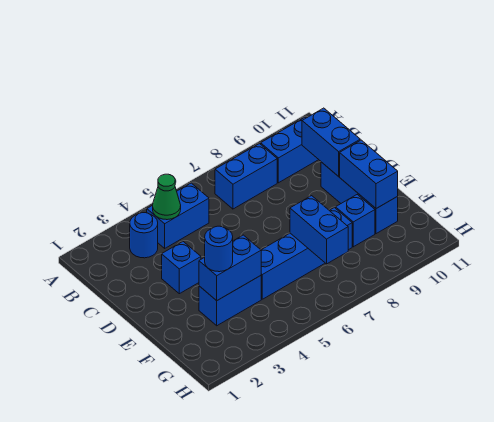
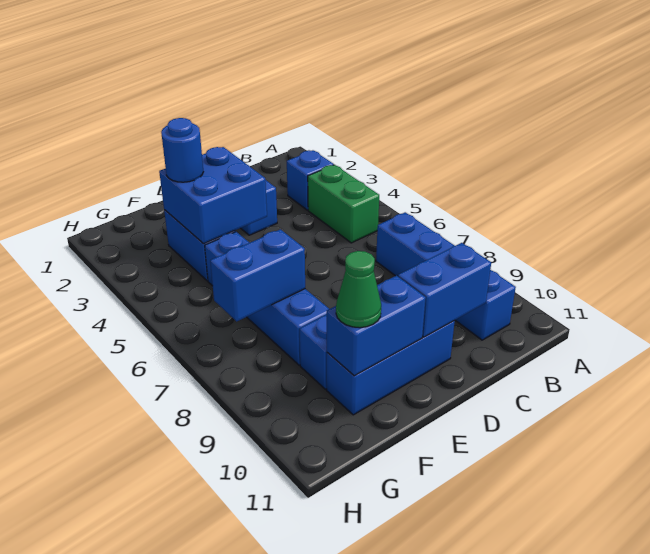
blue 1x1 round brick [130,213,158,258] -> blue 1x1 brick [287,150,334,210]
blue 1x2 brick [147,183,209,248] -> green 1x2 brick [308,165,379,243]
green 1x1 cone [153,174,181,220] -> green 1x1 cone moved to [336,251,381,328]
blue 1x2 brick [199,235,261,301] -> blue 2x2 brick [159,147,267,244]

